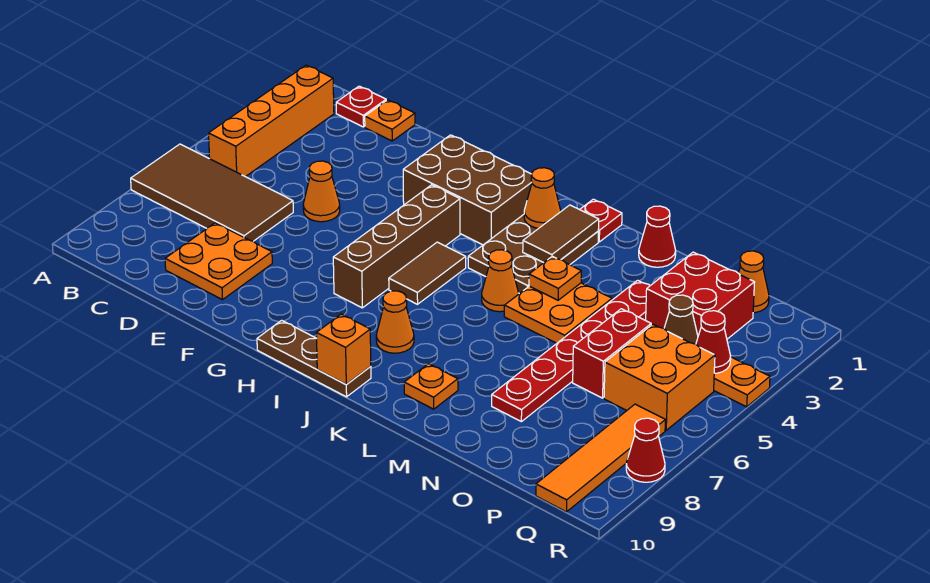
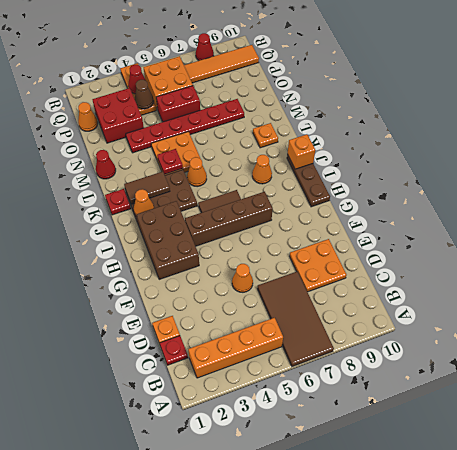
orange 1x1 plate [529,256,581,300] -> red 1x1 plate [157,149,183,174]

